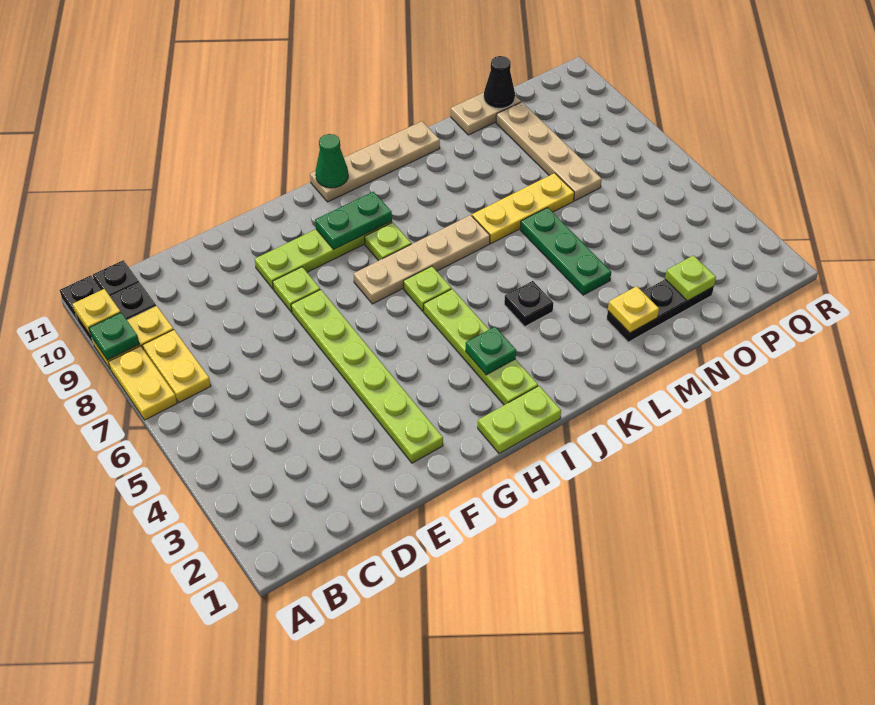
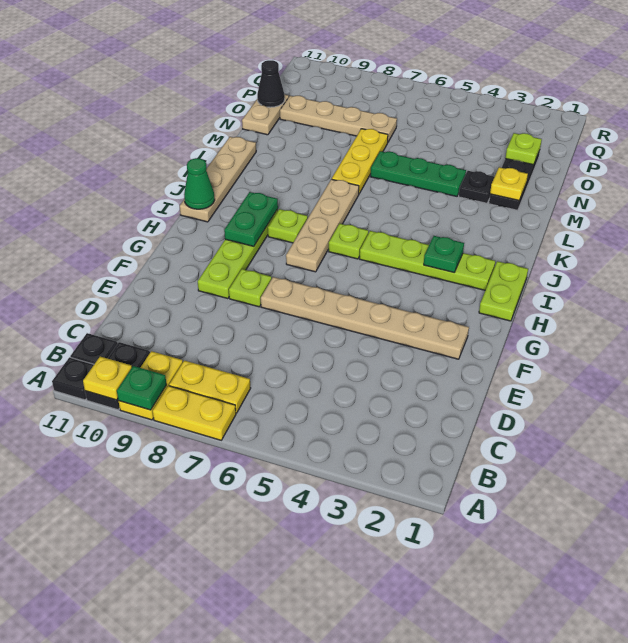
lime 1x6 plate [291,289,443,463] -> tan 1x6 plate [261,277,469,359]
black 1x1 plate [504,281,554,326] -> black 1x1 plate moved to [459,171,495,203]

